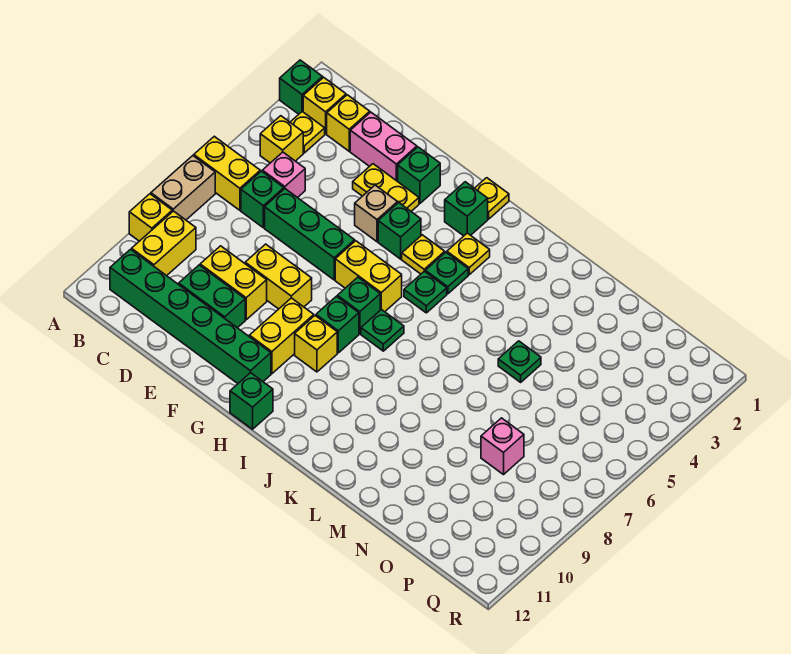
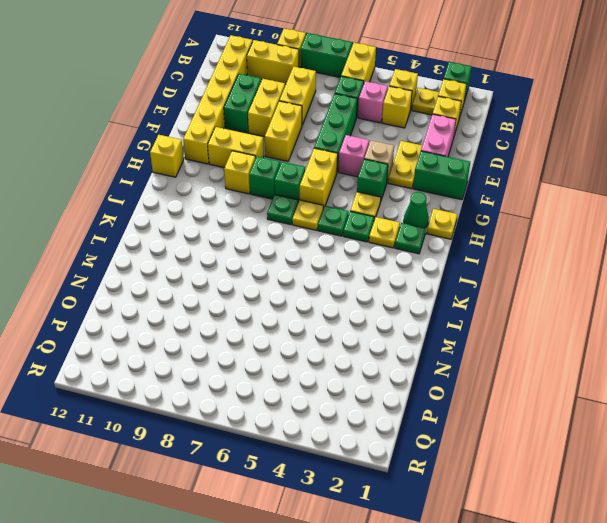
tan 1x2 brick [151,156,215,220] -> green 1x2 brick [300,33,352,77]
green 1x6 brick [110,249,271,383] -> yellow 1x6 brick [183,35,253,164]
none -> yellow 1x1 brick [382,86,412,128]
none -> yellow 1x2 brick [279,66,316,125]
green 1x1 brick [398,147,440,203] -> green 1x2 brick [413,151,470,200]
green 1x1 brick [445,182,488,236] -> green 1x1 cone [404,192,429,228]
green 1x1 brick [230,373,273,429] -> yellow 1x1 brick [150,135,184,177]
none -> yellow 1x1 plate [292,200,323,230]
green 1x1 plate [498,341,541,382] -> green 1x1 plate moved to [395,223,426,254]
pink 1x1 brick [481,418,524,475] -> pink 1x1 brick moved to [339,135,369,177]

